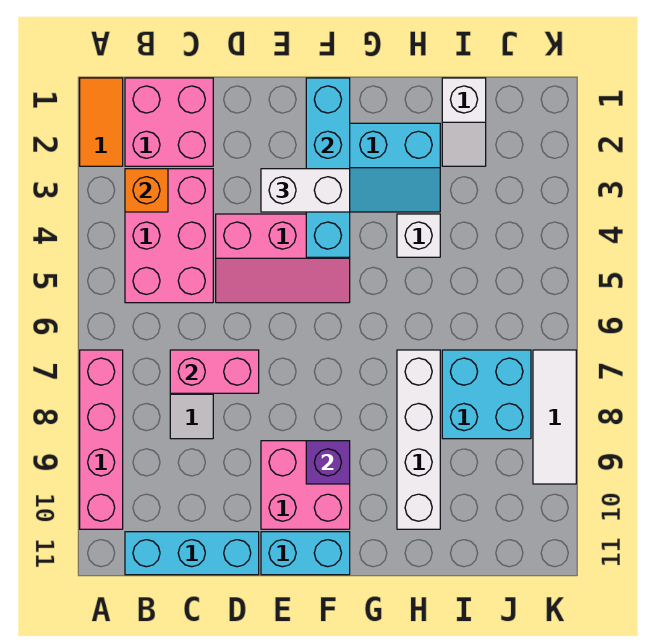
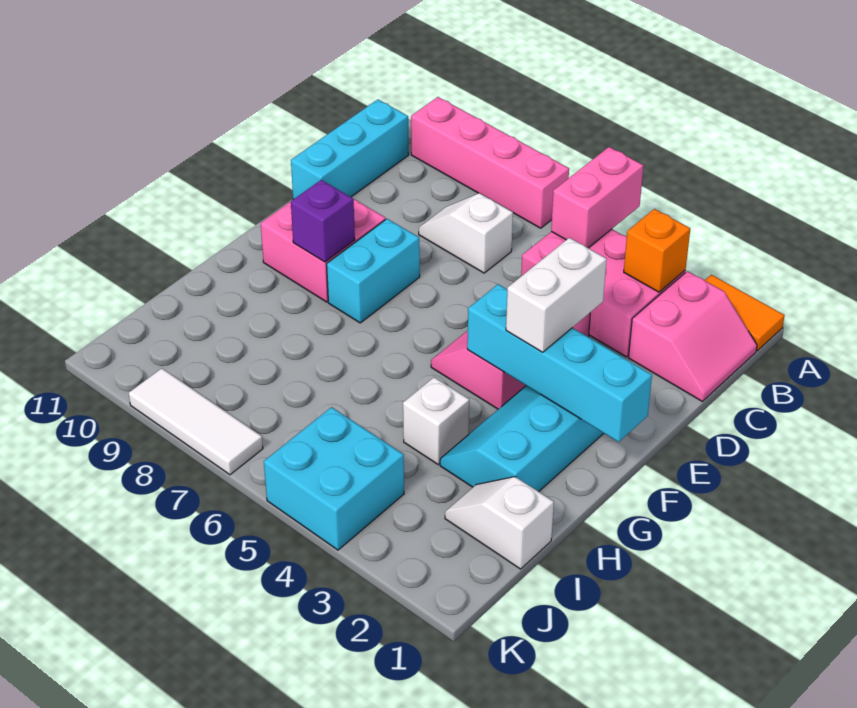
pink 2x2 brick [125,78,213,166] -> pink 2x2 slope [629,271,757,401]
pink 1x2 brick [170,350,259,393] -> pink 1x2 brick moved to [551,147,644,248]
cyan 1x2 brick [261,532,350,575] -> cyan 1x2 brick moved to [327,219,420,323]
white 1x4 brick [397,350,440,529] -> none
cyan 2x2 brick [442,350,531,439] -> cyan 2x2 brick moved to [264,407,404,550]

